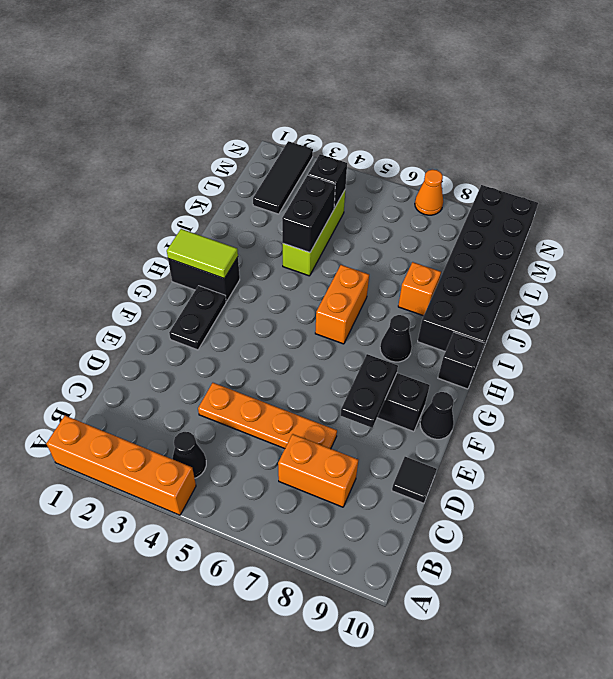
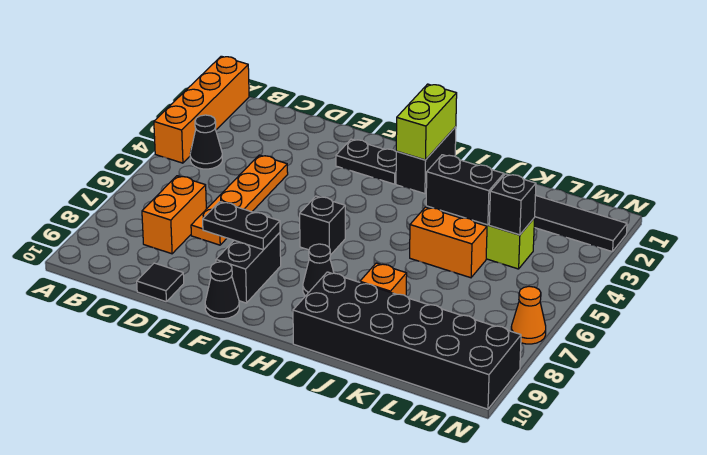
lime 1x2 tile [167,229,238,279] -> lime 1x2 brick [396,84,457,160]
orange 1x2 brick [315,265,369,344] -> orange 1x2 brick moved to [410,207,487,278]
black 1x1 brick [438,332,484,389] -> black 1x1 brick moved to [300,196,345,255]

